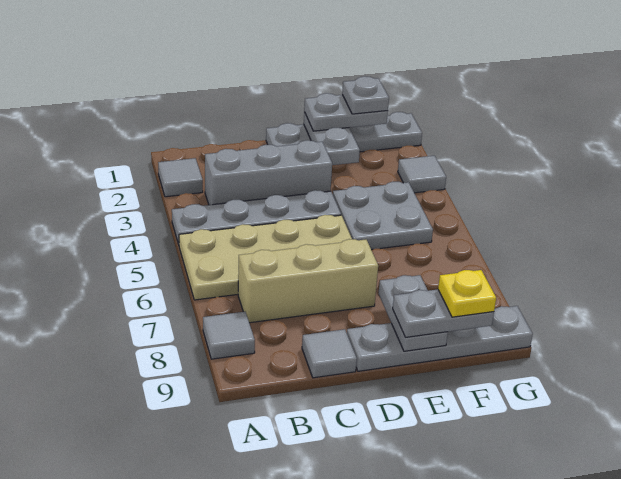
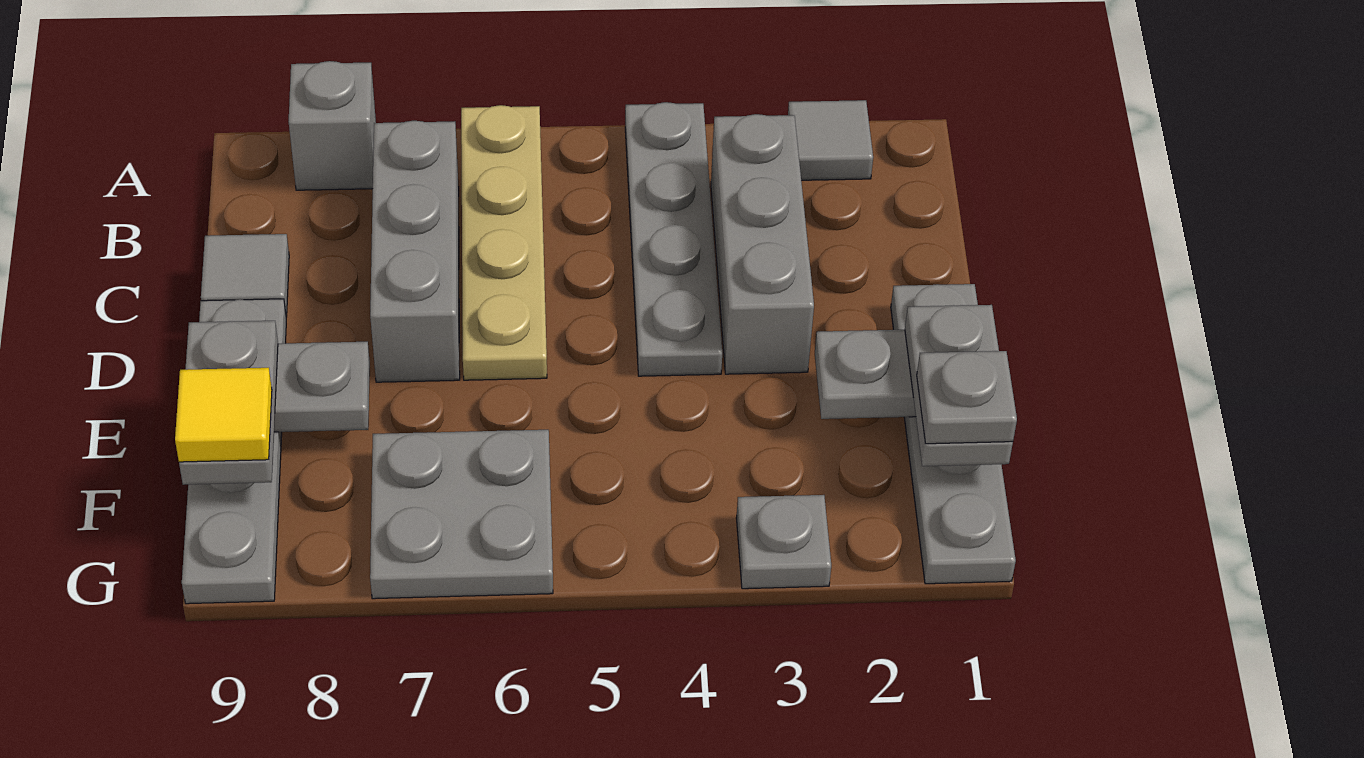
tan 2x4 plate [179,215,352,300] -> tan 1x4 plate [461,105,547,380]
grey 1x1 tile [203,312,255,359] -> grey 1x1 brick [289,61,376,190]
tan 1x3 brick [238,239,378,323] -> grey 1x3 brick [370,121,460,382]
grey 2x2 plate [333,182,433,250] -> grey 2x2 plate moved to [370,430,553,599]
yellow 1x1 plate [438,270,496,317] -> yellow 1x1 tile [175,368,272,462]
grey 1x1 tile [398,156,446,193] -> grey 1x1 plate [736,495,831,589]

